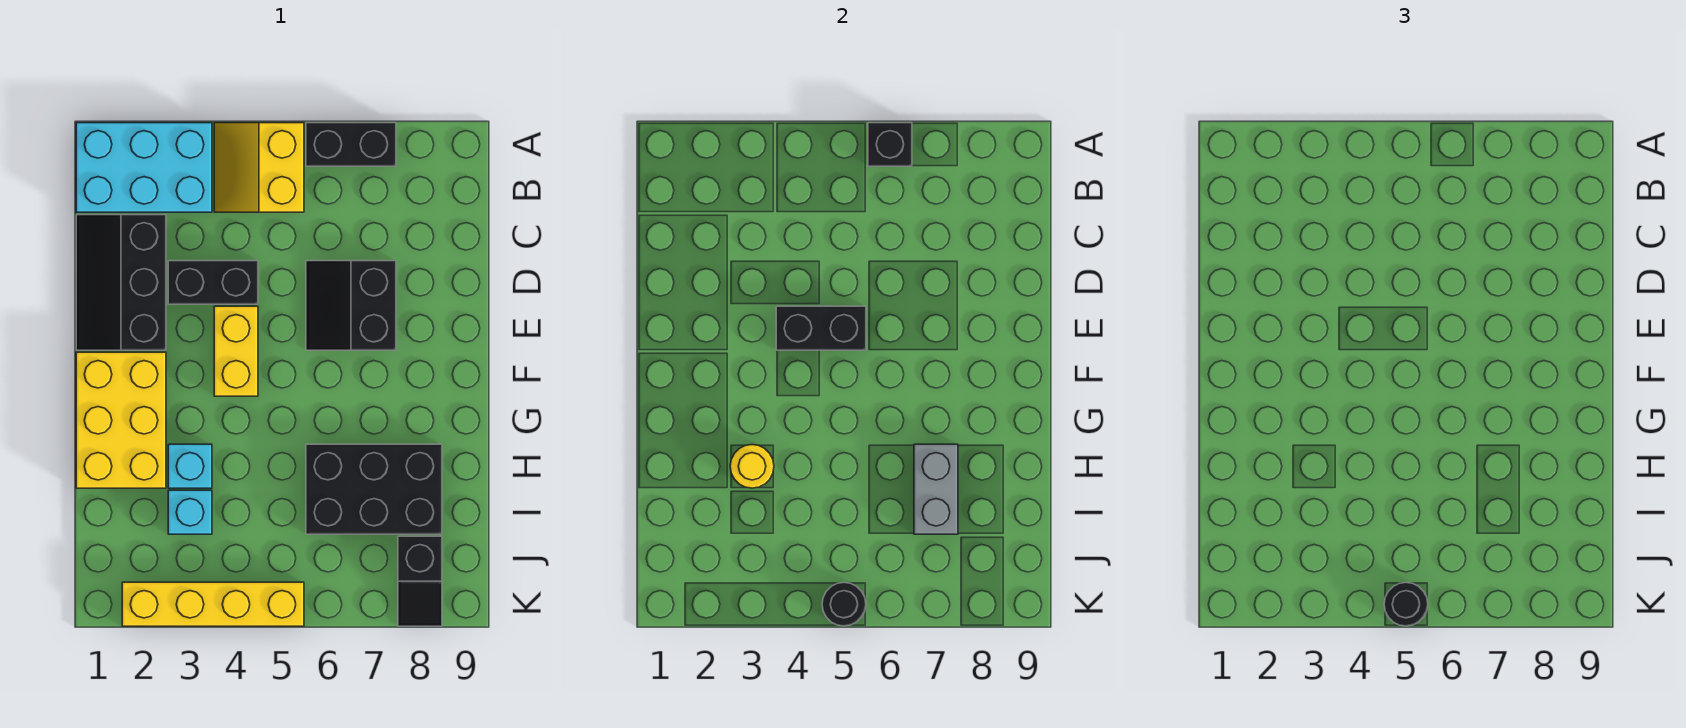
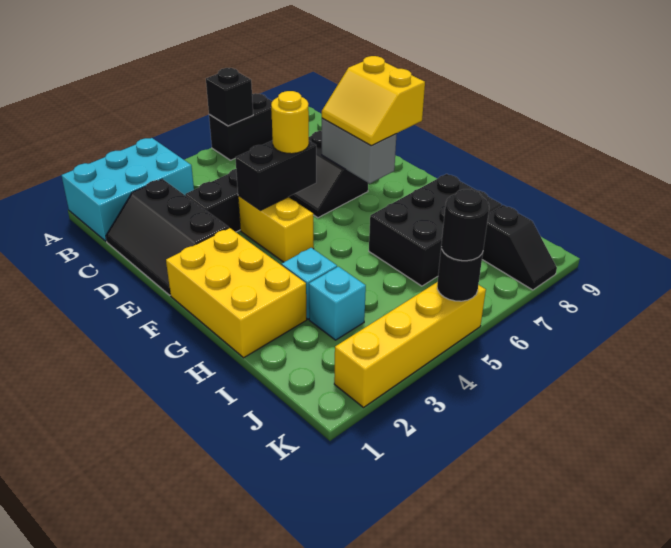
yellow 2x2 slope [214,123,304,212] -> yellow 2x2 slope moved to [322,56,425,146]
yellow 1x1 round brick [730,445,774,488] -> yellow 1x1 round brick moved to [271,91,309,154]
grey 1x2 brick [914,444,958,534] -> grey 1x2 brick moved to [322,118,397,184]

